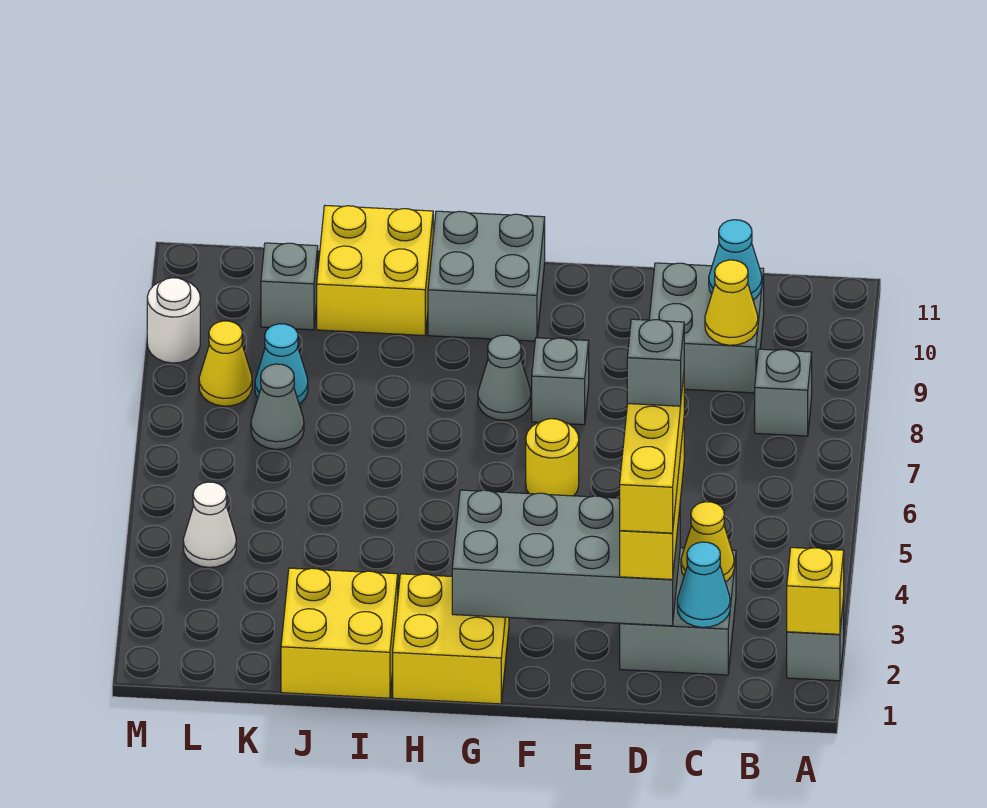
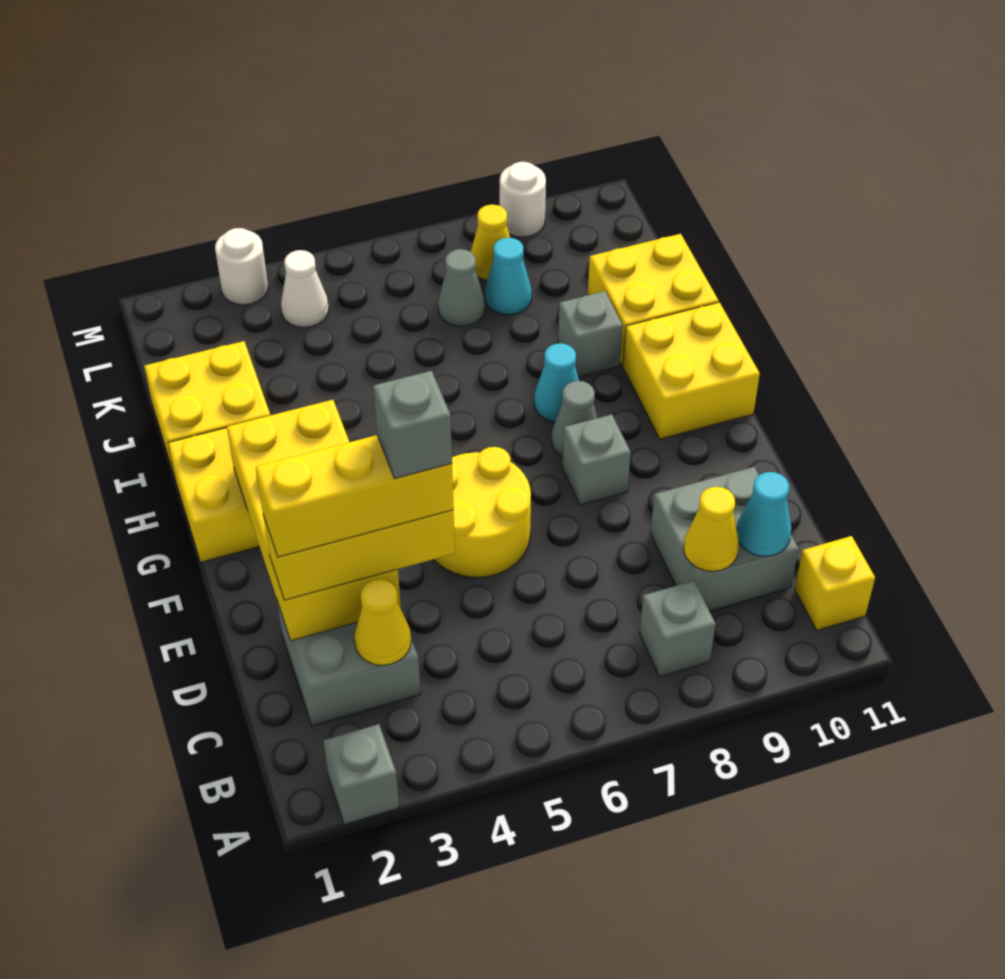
yellow 1x1 brick [787,548,844,634] -> yellow 1x1 brick moved to [795,536,875,630]
cyan 1x1 cone [677,542,730,627] -> cyan 1x1 cone moved to [534,343,579,422]
grey 2x4 brick [452,490,680,626] -> yellow 2x4 brick [227,400,401,641]
yellow 1x1 round brick [526,419,579,496] -> yellow 2x2 round brick [434,447,531,577]
grey 2x2 brick [428,211,545,341] -> yellow 2x2 brick [623,302,760,439]
grey 1x1 brick [261,243,318,330] -> grey 1x1 brick moved to [558,291,623,377]
none -> white 1x1 round brick [215,228,268,305]

